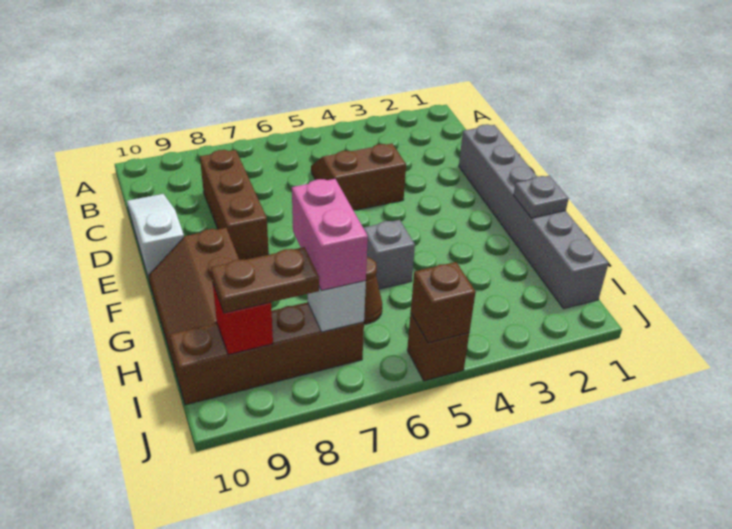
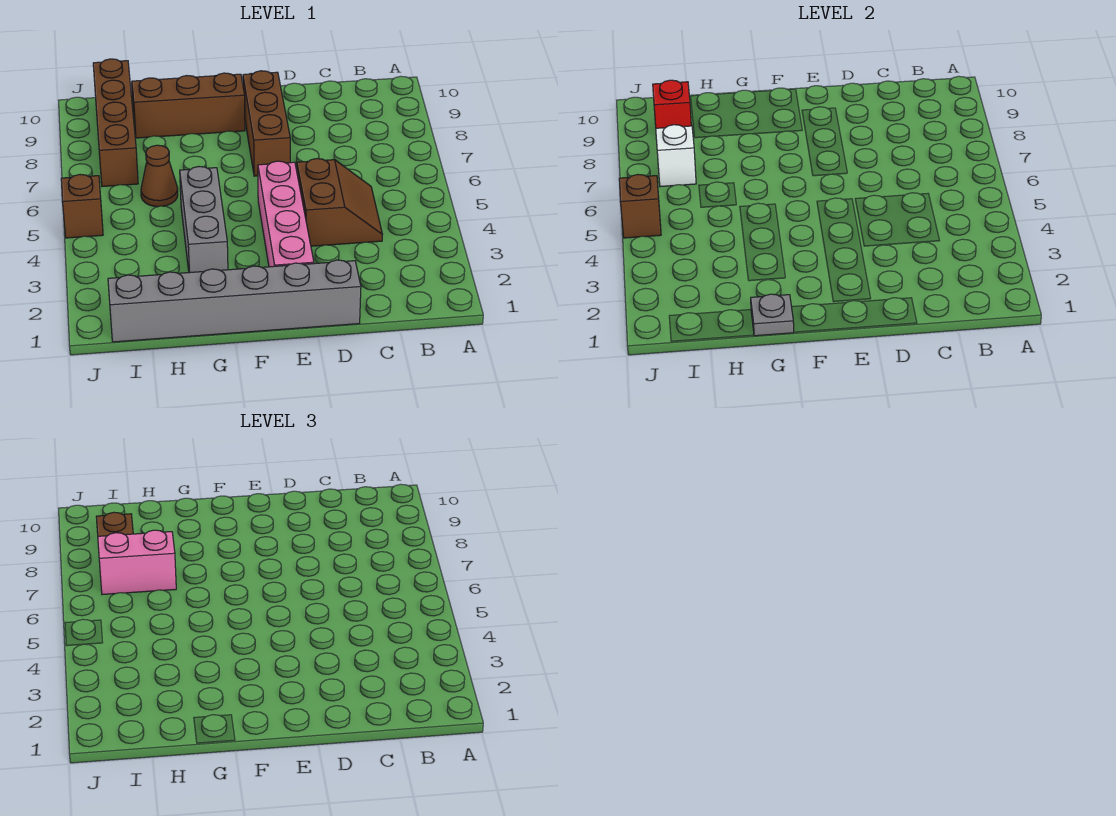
brown 1x3 brick [200,150,269,260] -> brown 1x3 brick turned to [243,71,290,176]
white 1x3 slope [127,194,184,278] -> none
none -> pink 1x4 brick [258,161,314,267]
grey 1x1 brick [363,220,415,289] -> grey 1x3 brick [180,167,228,273]

